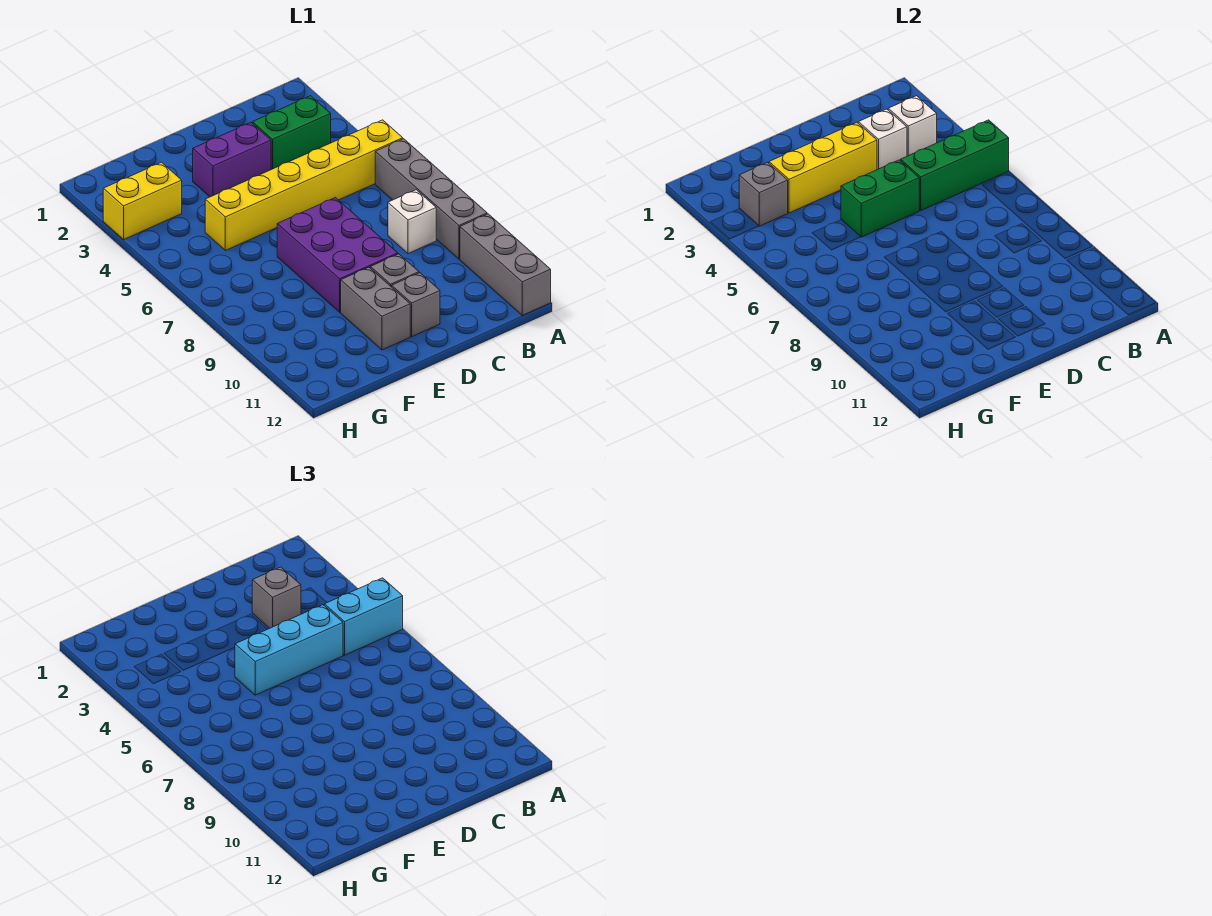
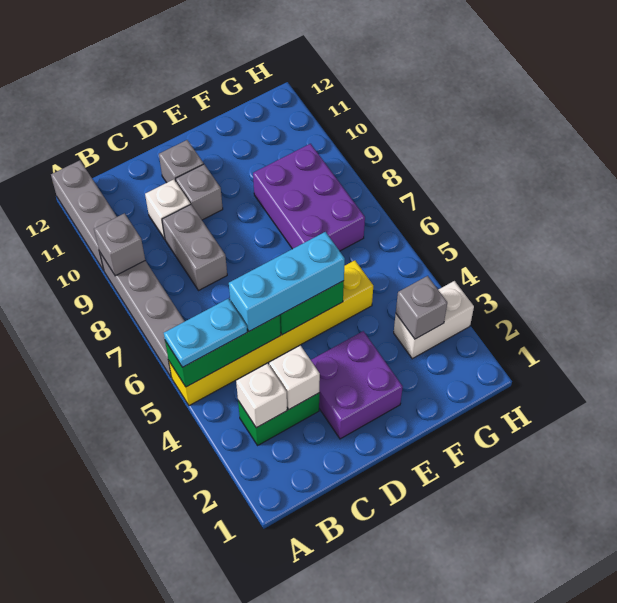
cyan 1x2 brick [324,578,403,655] -> cyan 1x2 plate [164,299,247,367]
white 1x1 brick [388,190,436,254] -> white 1x1 brick moved to [145,179,190,239]
grey 1x1 brick [252,567,301,628] -> grey 1x1 brick moved to [94,213,145,276]
purple 1x2 brick [193,122,271,197] -> purple 2x2 brick [311,331,403,439]
yellow 1x3 brick [769,122,877,213] -> none
purple 2x3 brick [277,198,398,312] -> purple 2x3 brick moved to [253,144,365,251]
grey 1x2 brick [341,267,410,350] -> grey 1x2 brick moved to [162,204,227,291]
yellow 1x2 brick [103,162,182,239] -> white 1x2 brick [394,281,474,359]

